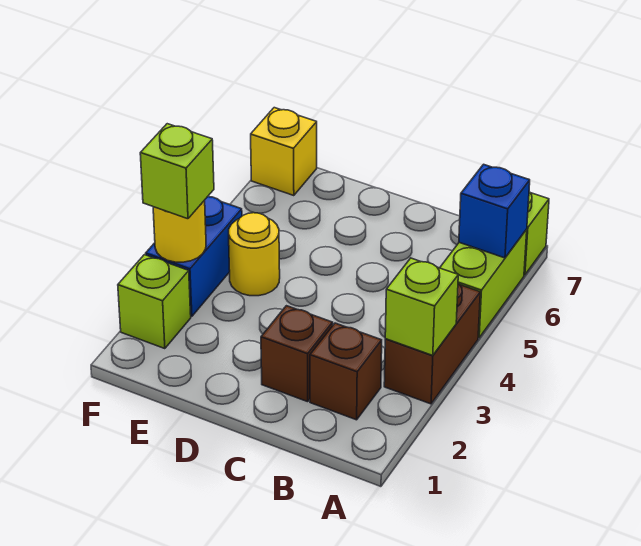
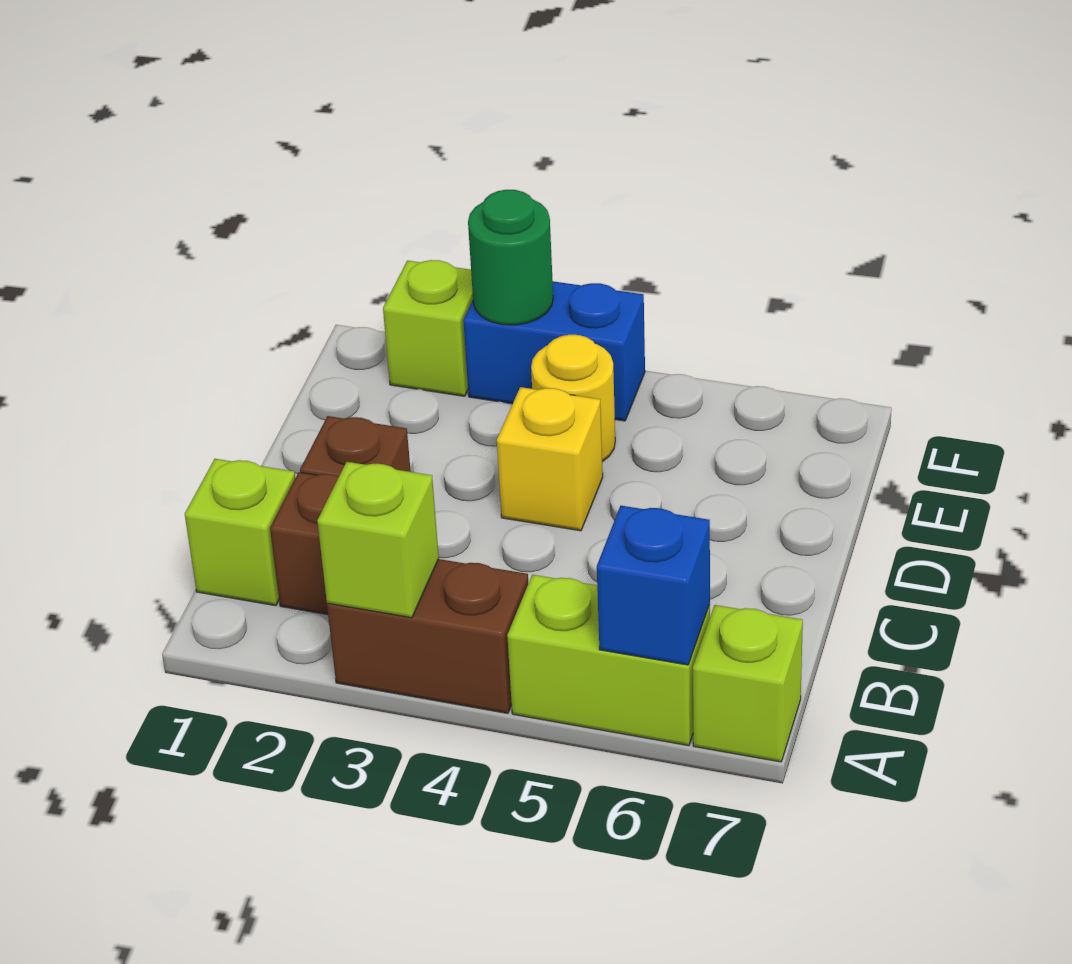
yellow 1x1 round brick [153,200,206,262] -> green 1x1 round brick [468,190,553,325]
lime 1x1 brick [140,124,214,219] -> lime 1x1 brick moved to [185,459,295,606]
yellow 1x1 brick [251,108,317,196] -> yellow 1x1 brick moved to [497,387,603,531]

